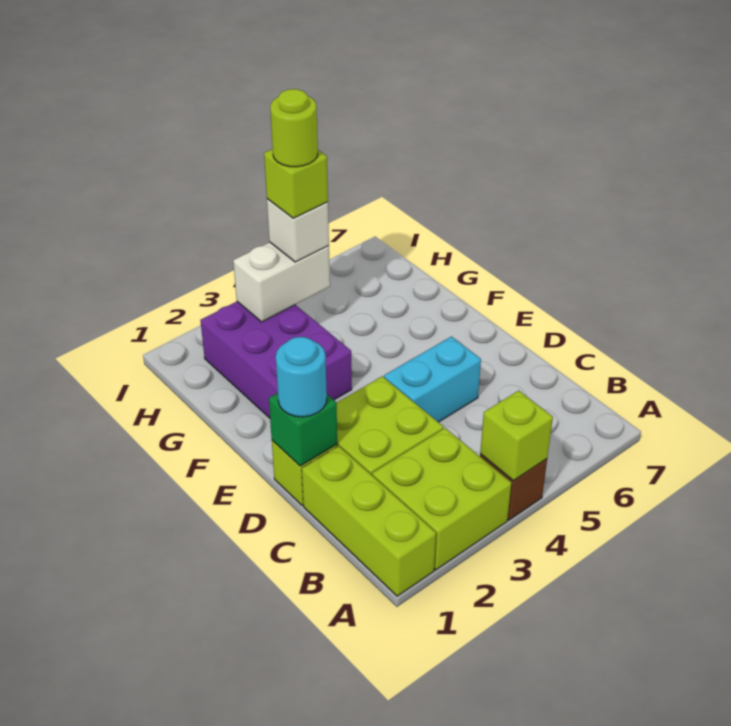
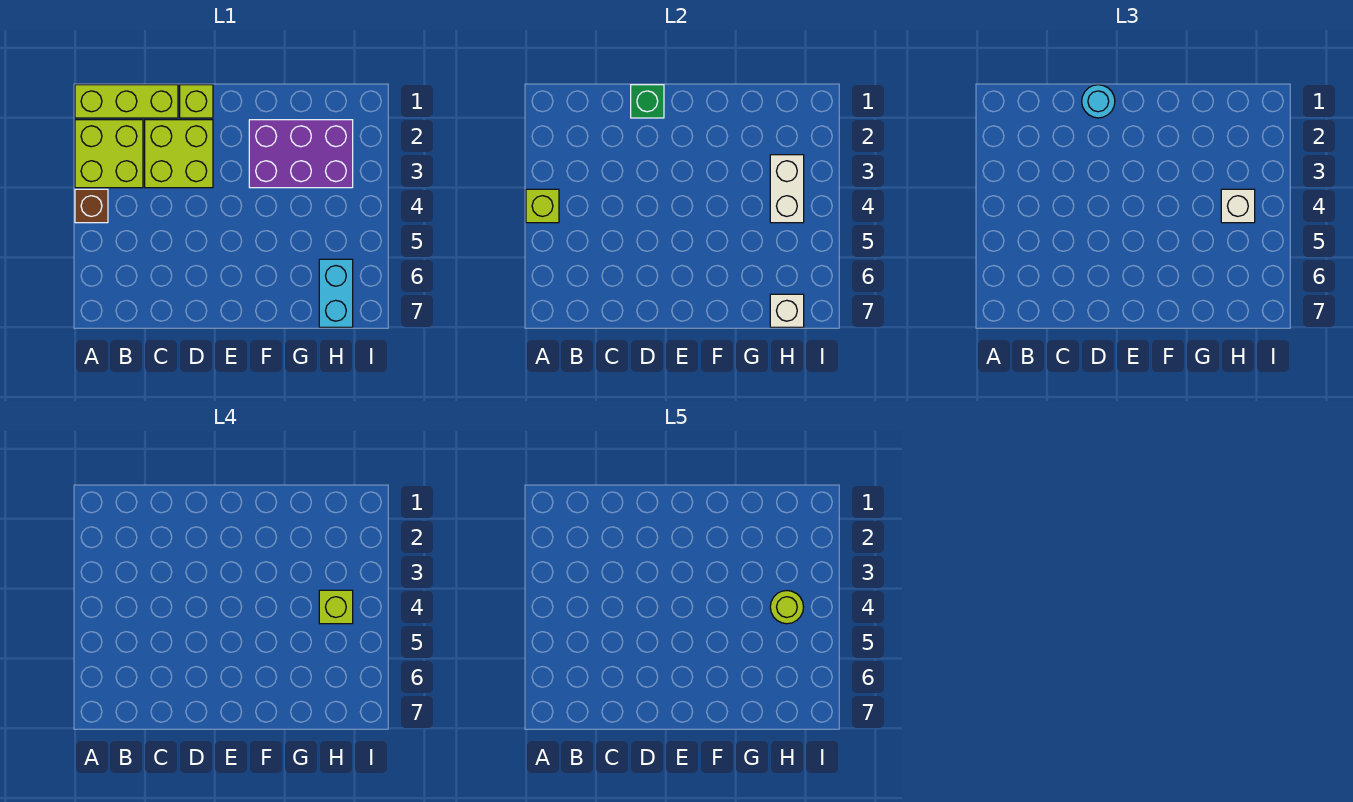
cyan 1x2 brick [384,337,481,422] -> cyan 1x2 brick moved to [319,259,353,327]
none -> white 1x1 brick [770,294,804,327]

